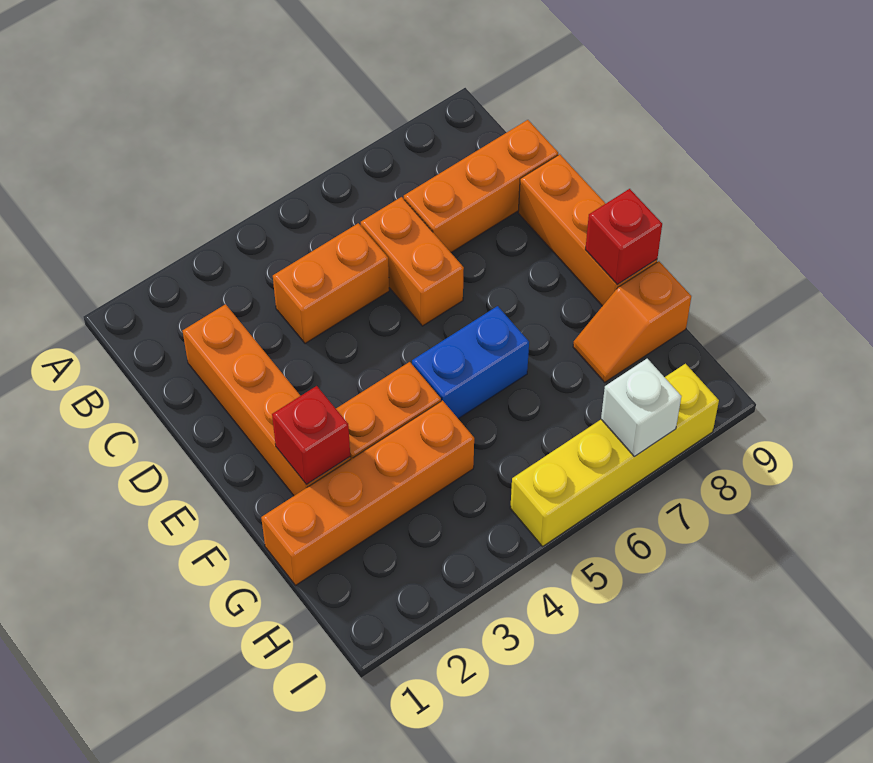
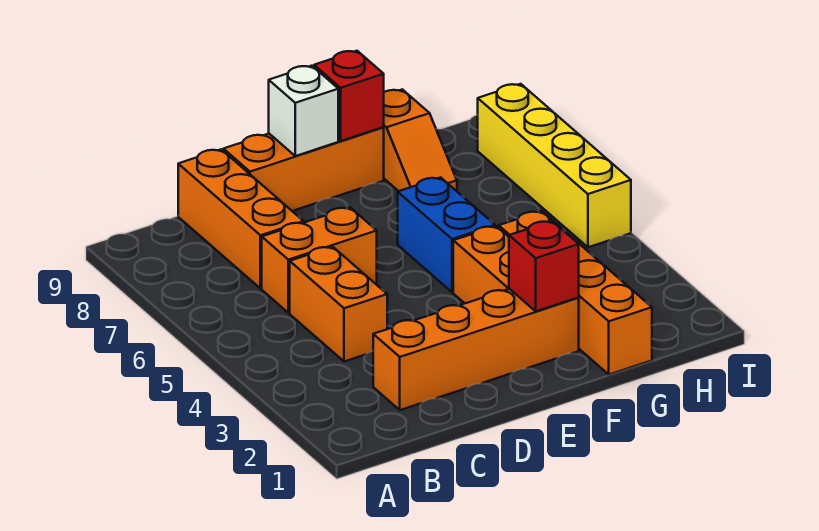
white 1x1 brick [601,359,681,457] -> white 1x1 brick moved to [269,66,338,156]

